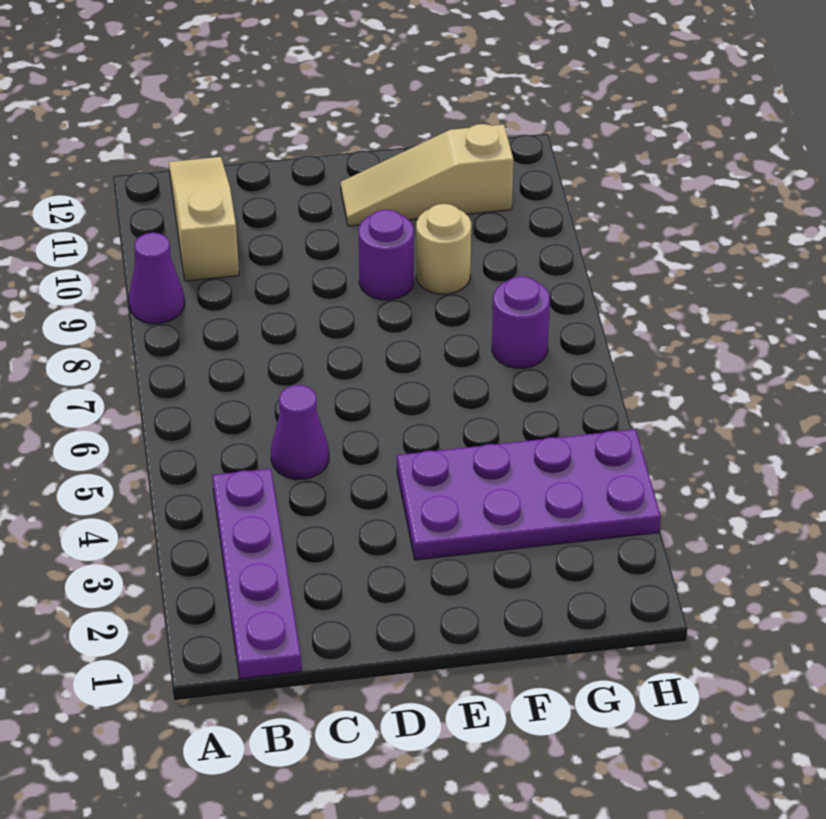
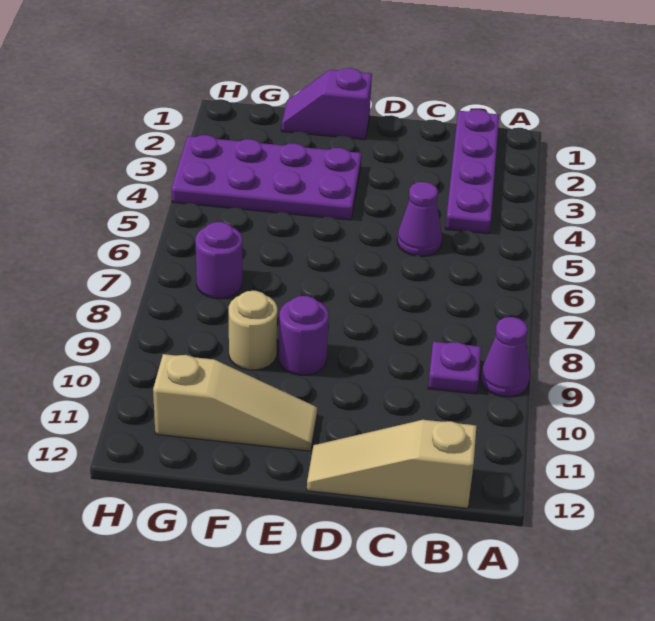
none -> purple 1x1 plate [428,342,481,394]
tan 1x3 slope [169,157,239,281] -> tan 1x3 slope turned to [307,420,476,508]
none -> purple 1x2 slope [281,68,372,140]

